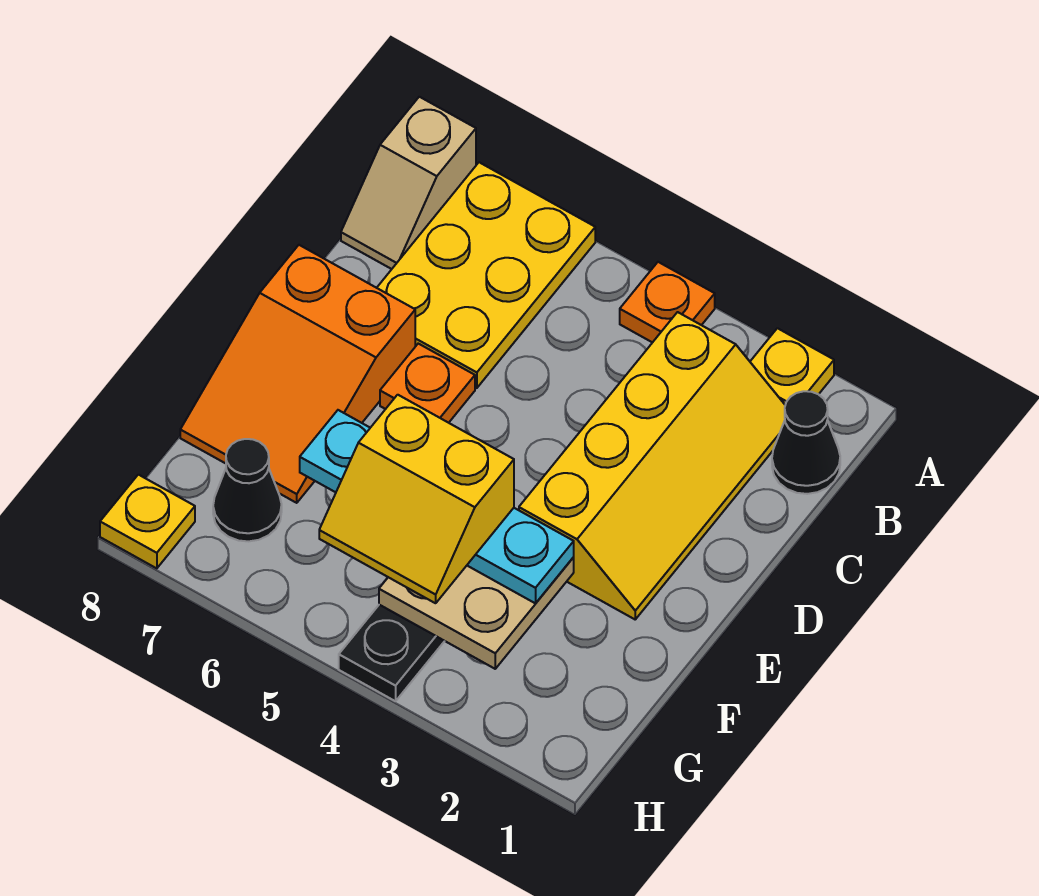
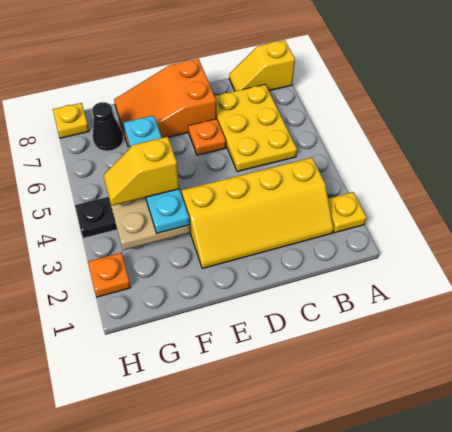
orange 1x1 plate [620,262,715,343] -> orange 1x1 plate moved to [88,253,131,297]
yellow 2x3 plate [377,162,595,388] -> yellow 2x3 plate turned to [215,85,297,172]
tan 1x2 slope [341,97,476,269] -> yellow 1x2 slope [229,40,295,91]
black 1x1 cone [772,391,840,494] -> none
yellow 2x2 slope [319,395,514,603] -> yellow 1x2 slope [103,137,179,206]

